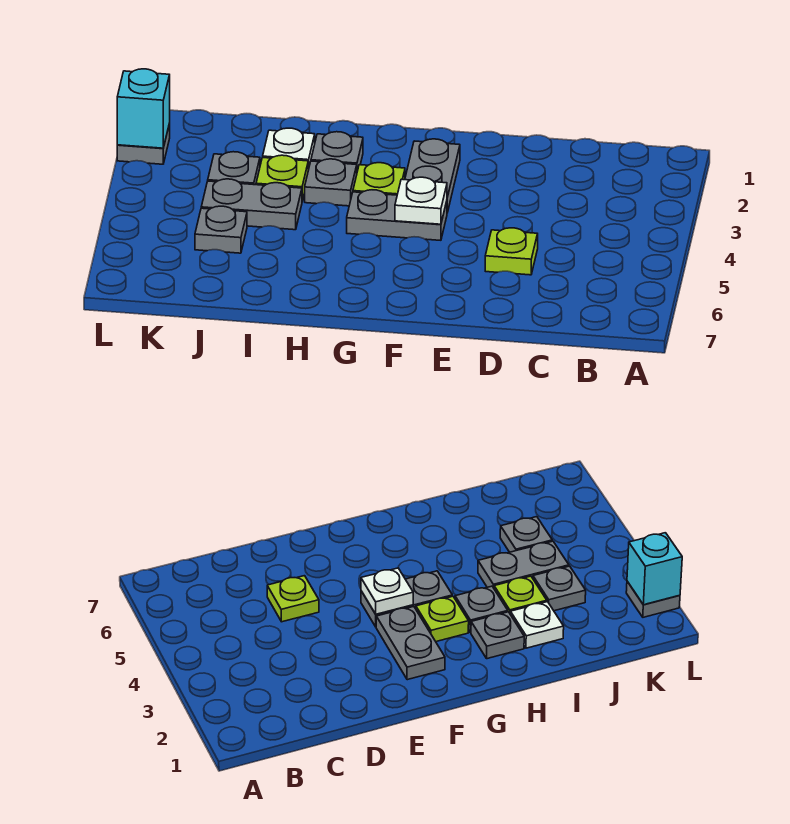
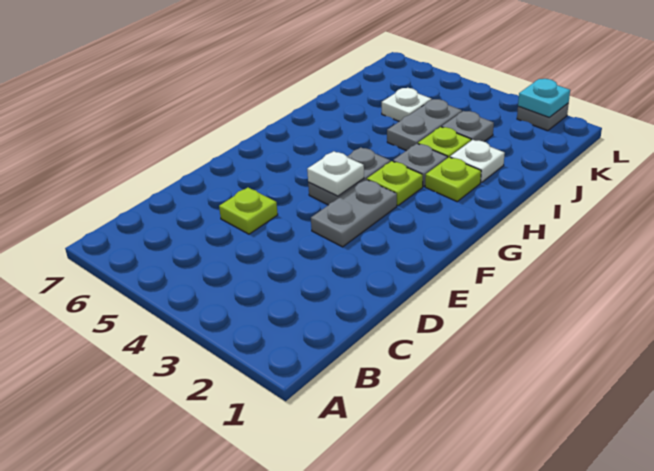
grey 1x2 plate [405,139,460,213] -> grey 1x2 plate turned to [311,179,397,247]
grey 1x1 plate [311,132,363,171] -> lime 1x1 plate [425,157,481,201]
grey 1x1 plate [195,206,247,253] -> white 1x1 plate [382,88,431,121]
cyan 1x1 brick [117,69,170,148] -> cyan 1x1 plate [518,79,570,117]

